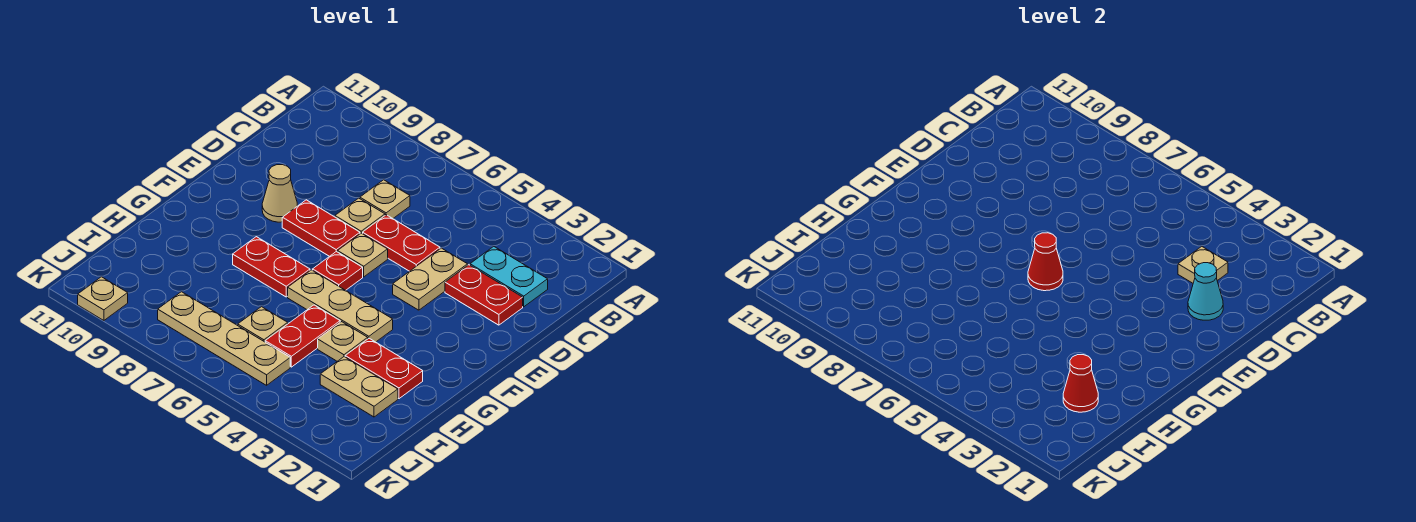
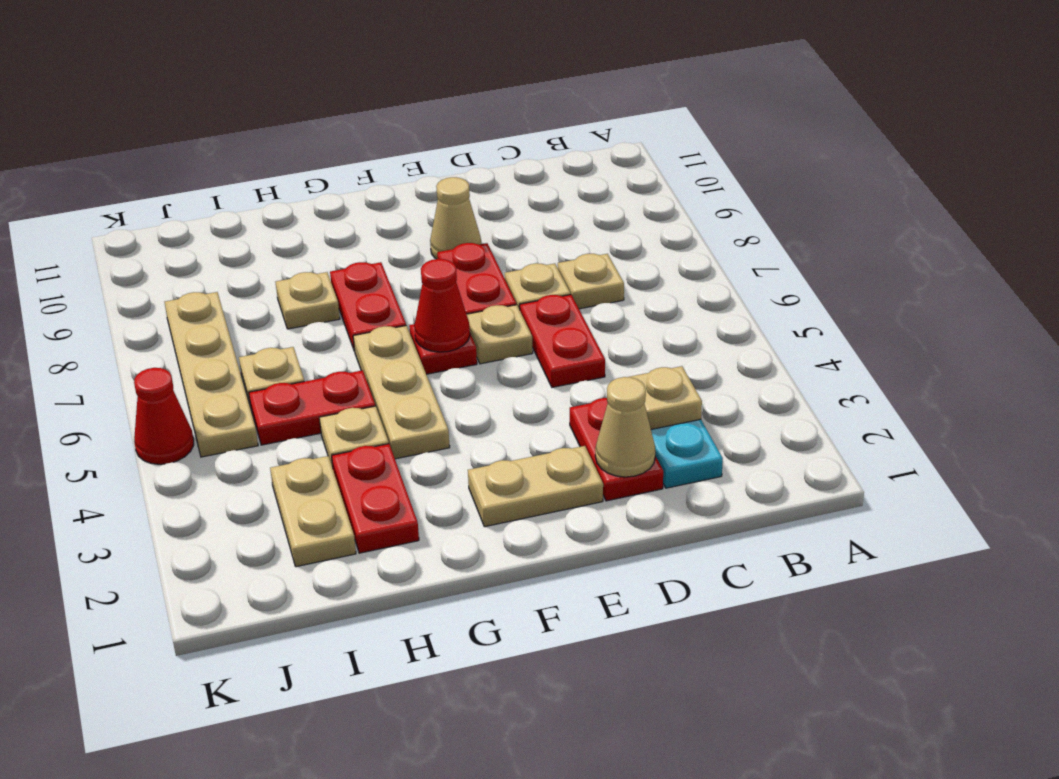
cyan 1x1 cone [1188,263,1223,320] -> tan 1x1 cone [595,377,655,477]
tan 1x2 plate [393,248,468,310] -> tan 1x2 plate moved to [468,446,603,527]
red 1x1 cone [1063,355,1098,412] -> red 1x1 cone moved to [134,368,194,464]
tan 1x1 plate [78,277,128,321] -> tan 1x1 plate moved to [276,272,340,329]

